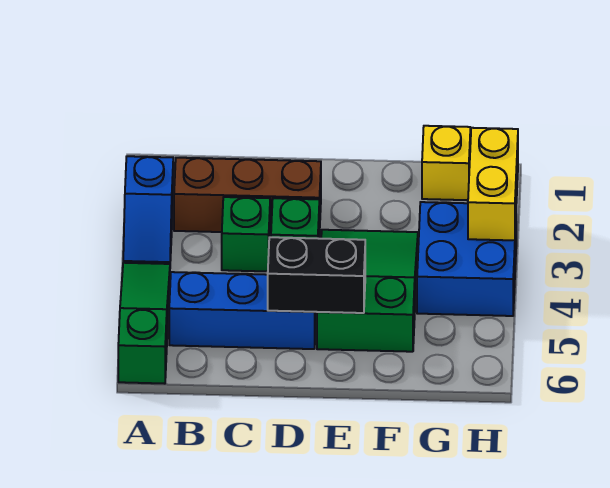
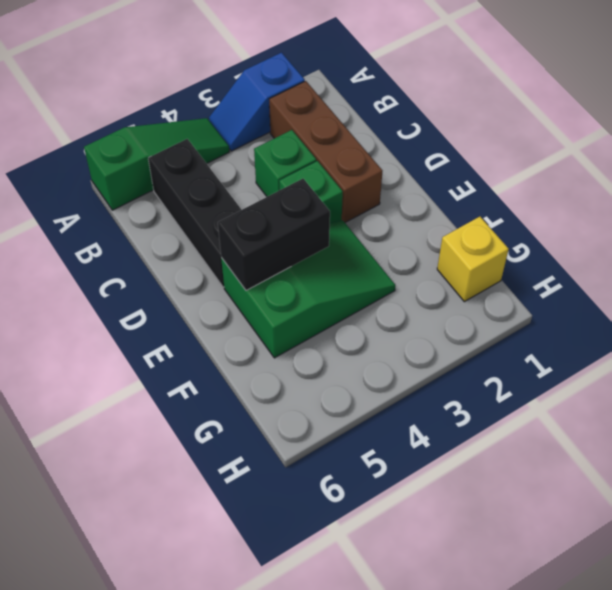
blue 1x3 brick [169,272,316,349] -> black 1x3 brick [148,139,241,287]
black 1x2 brick [268,237,365,313] -> black 1x2 brick turned to [218,179,330,290]
blue 2x2 brick [417,202,516,316] -> none
yellow 1x2 brick [468,128,518,240] -> none

